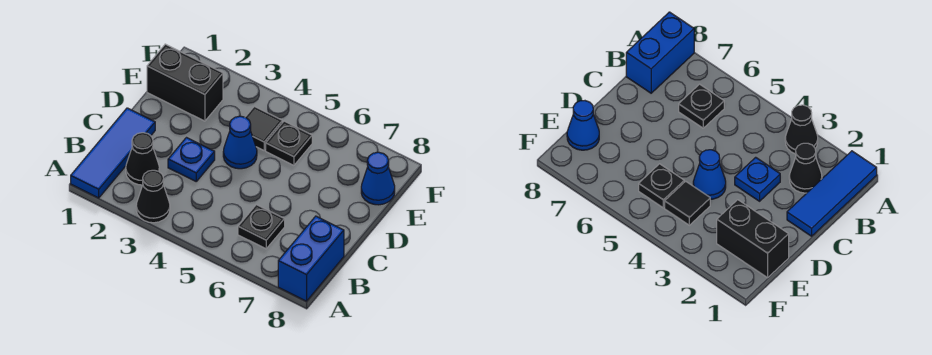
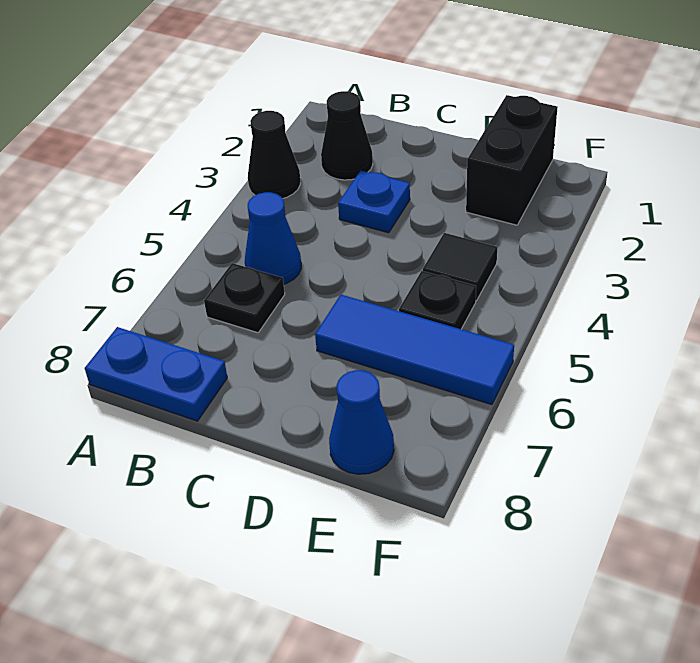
blue 1x3 tile [71,108,155,198] -> blue 1x3 tile moved to [315,295,514,405]
blue 1x2 brick [278,216,344,301] -> blue 1x2 plate [85,327,227,421]
blue 1x1 cone [223,116,257,169] -> blue 1x1 cone moved to [245,192,301,284]

